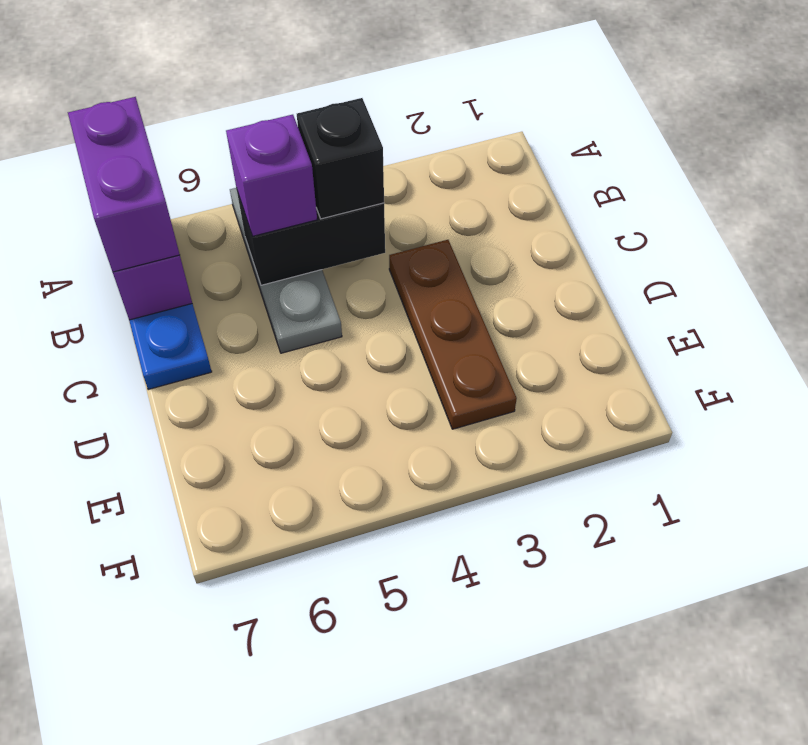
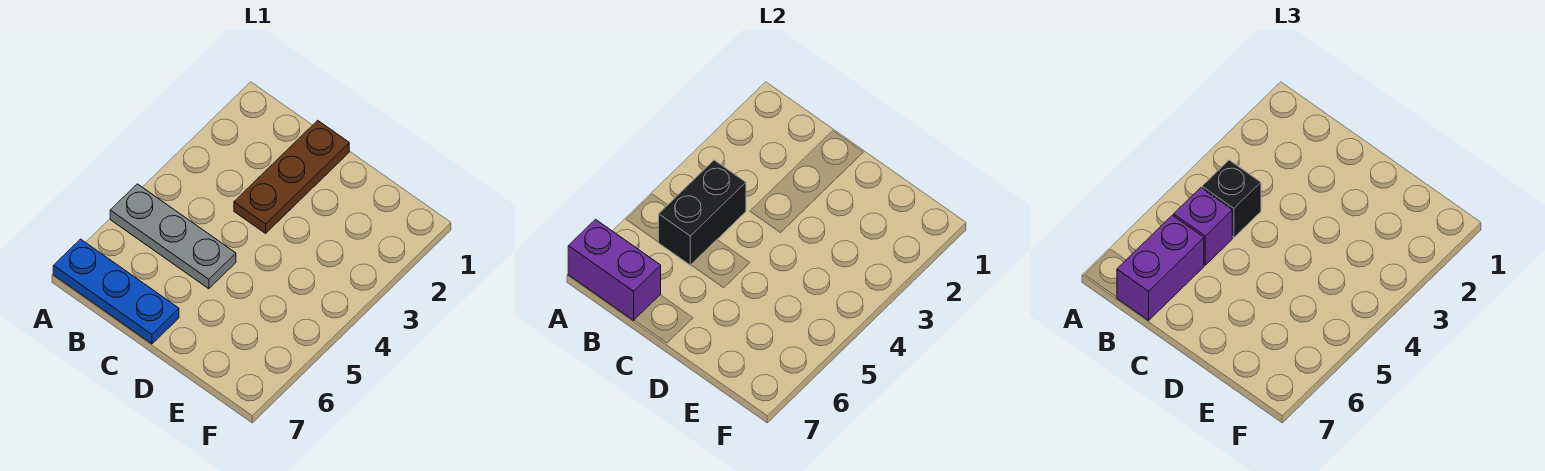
purple 1x2 brick [68,97,180,272] -> purple 1x2 brick turned to [1117,215,1204,320]
brown 1x3 plate [389,240,517,429] -> brown 1x3 plate turned to [234,120,349,233]

